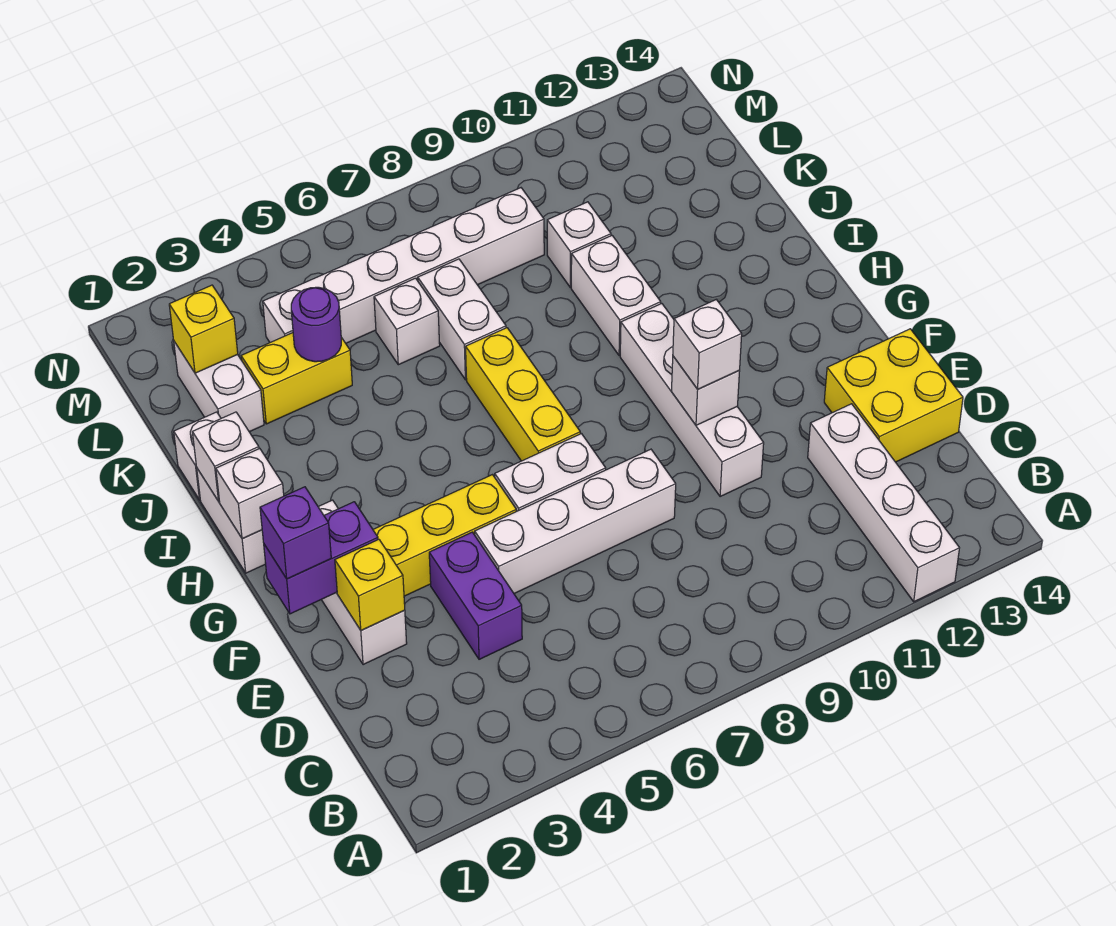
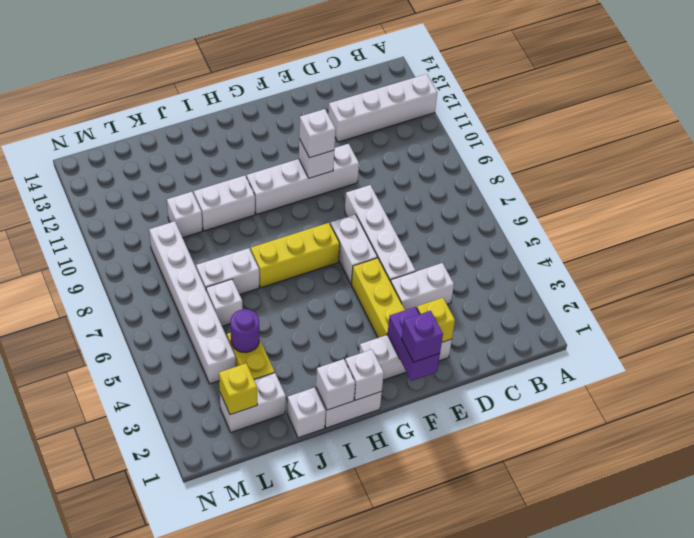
purple 1x2 brick [429,532,522,659] -> white 1x2 brick [391,263,454,310]
yellow 2x2 brick [824,329,963,462] -> none

